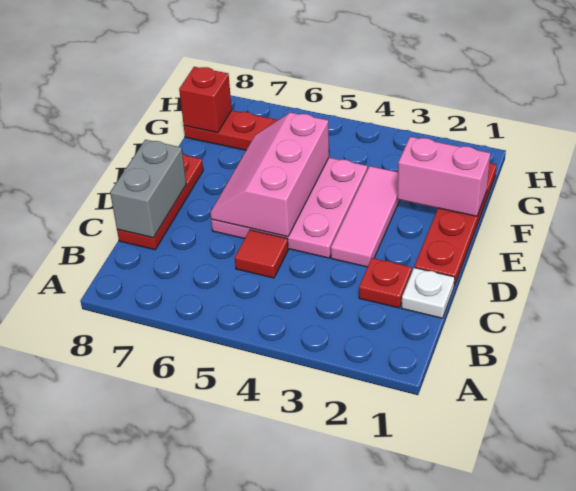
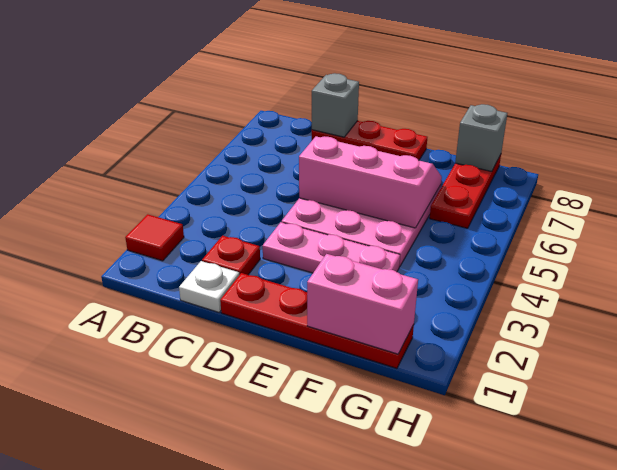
red 1x1 tile [235,230,288,278] -> red 1x1 tile moved to [125,214,184,261]
grey 1x2 brick [110,140,186,238] -> grey 1x1 brick [312,73,359,137]
pink 1x3 tile [331,166,400,267] -> pink 1x3 plate [263,222,400,273]
pink 1x2 brick [397,137,490,216] -> pink 1x2 brick turned to [307,254,418,354]
red 1x1 brick [179,67,232,133] -> grey 1x1 brick [455,104,507,172]

